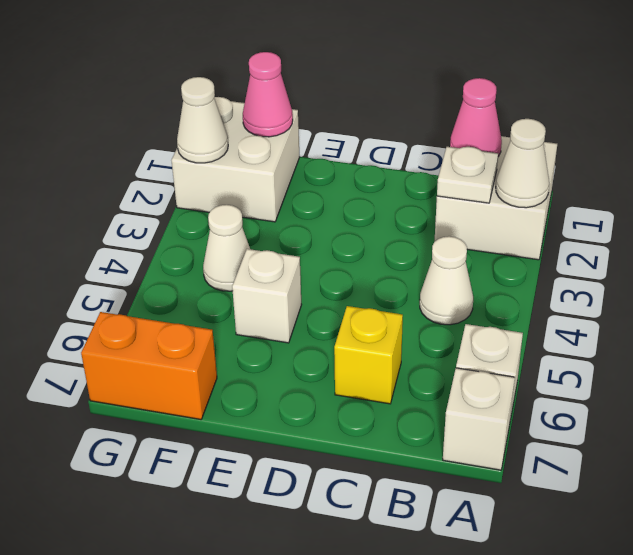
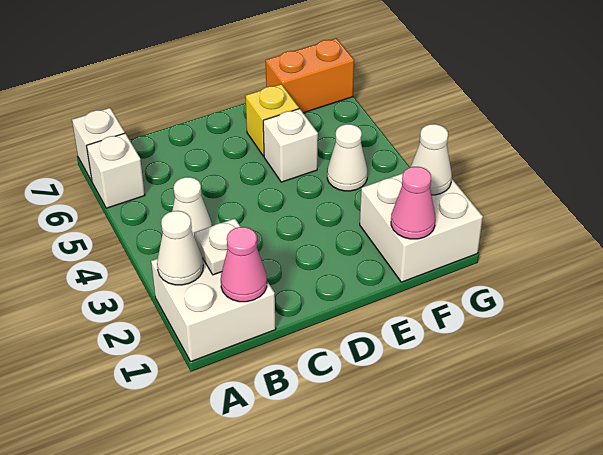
yellow 1x1 brick [334,306,403,404] -> yellow 1x1 brick moved to [245,84,299,156]

